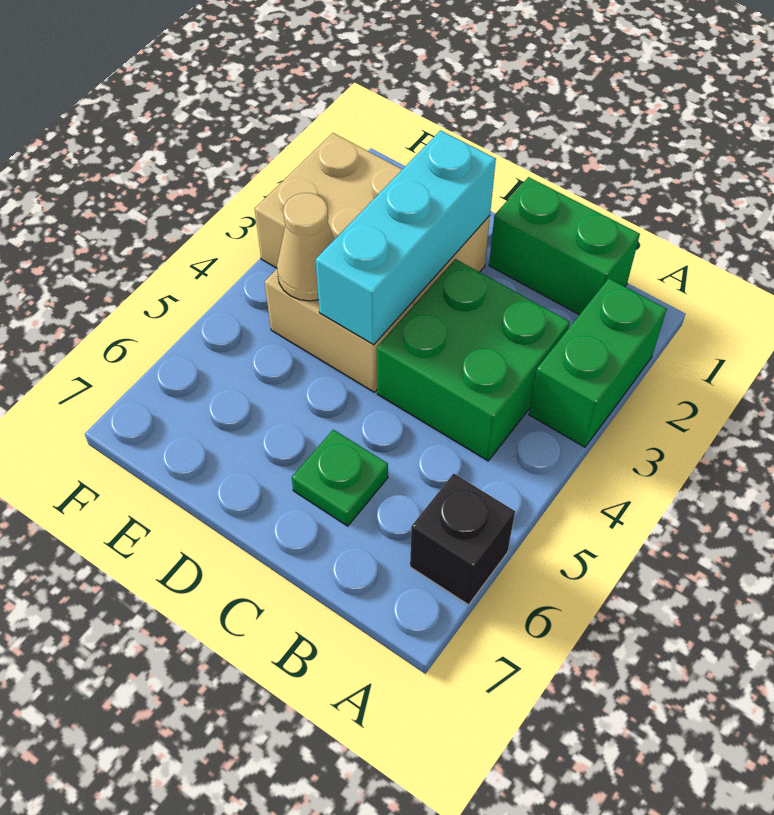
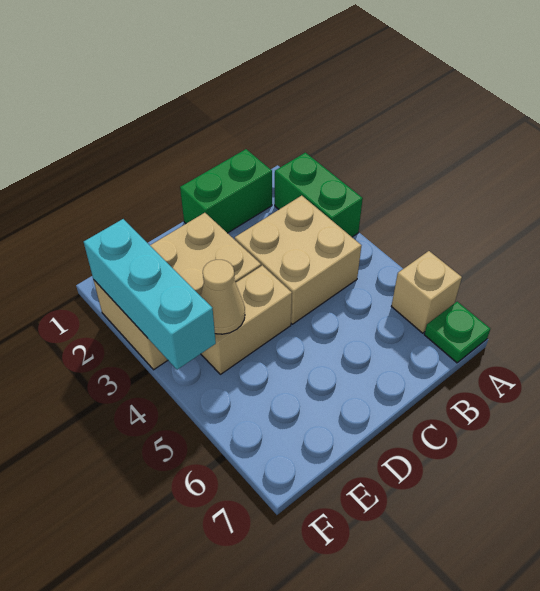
black 1x1 brick [410,473,515,605] -> tan 1x1 brick [391,251,462,333]
green 2x2 brick [377,259,570,461] -> tan 2x2 brick [235,196,361,324]
green 1x1 plate [292,430,388,526] -> green 1x1 plate moved to [424,302,490,363]
cyan 1x3 brick [316,130,496,345] -> cyan 1x3 brick moved to [84,219,216,370]

